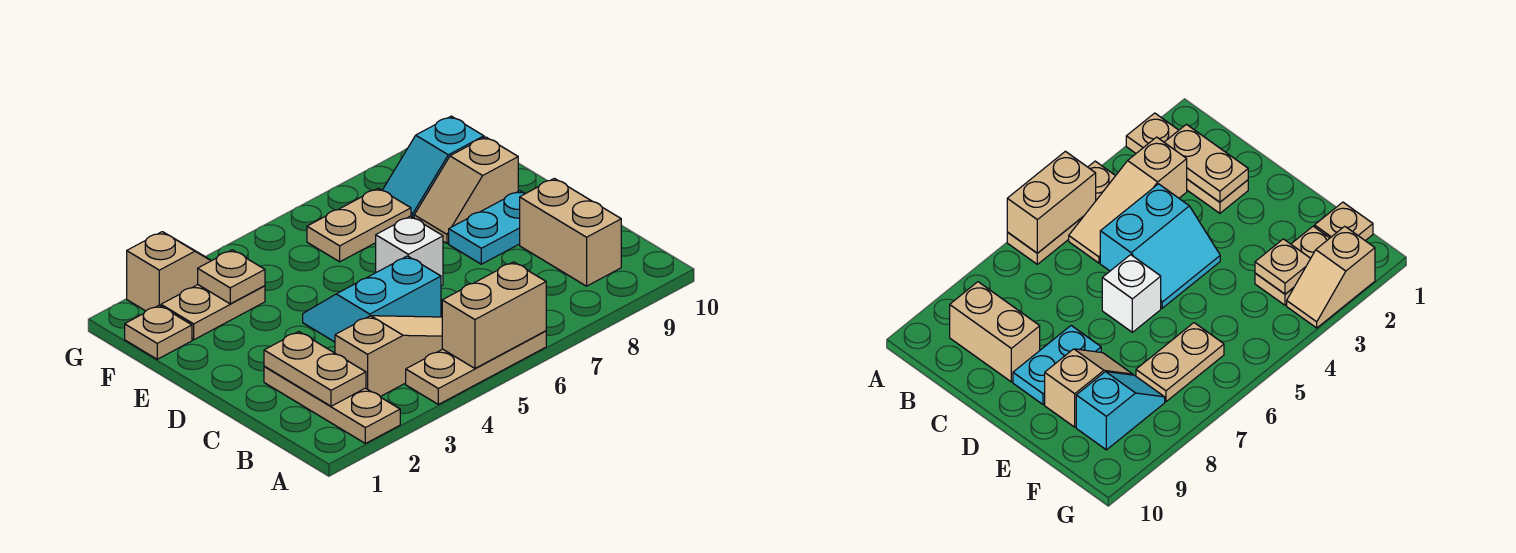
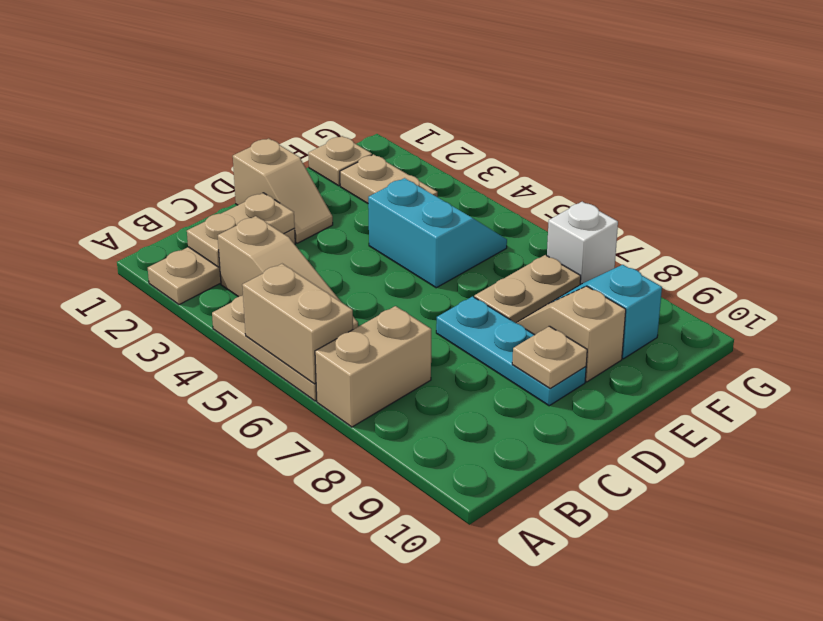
tan 1x2 brick [520,178,621,286] -> tan 1x2 brick moved to [315,306,431,427]
cyan 2x2 slope [303,256,441,342] -> cyan 2x2 slope moved to [368,178,507,288]
white 1x1 brick [376,216,443,286] -> white 1x1 brick moved to [547,202,618,284]
cyan 1x2 plate [449,191,526,264] -> cyan 1x3 plate [436,296,586,406]
tan 1x1 plate [198,250,265,304] -> tan 1x1 plate moved to [512,326,587,389]
tan 1x2 plate [307,188,411,262] -> tan 1x2 plate turned to [474,255,581,323]
tan 1x2 slope [127,232,211,311] -> tan 1x2 slope moved to [233,138,333,243]

